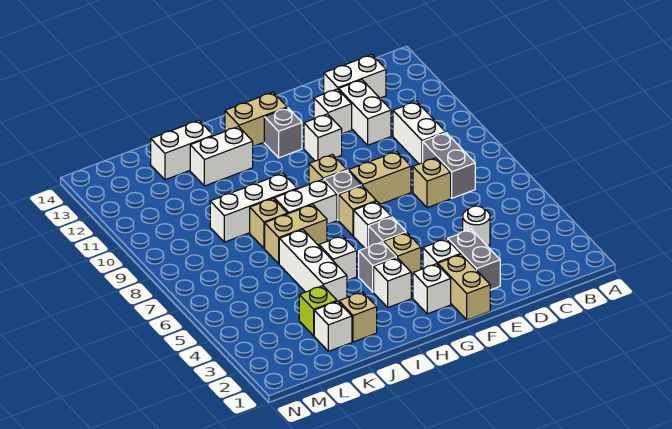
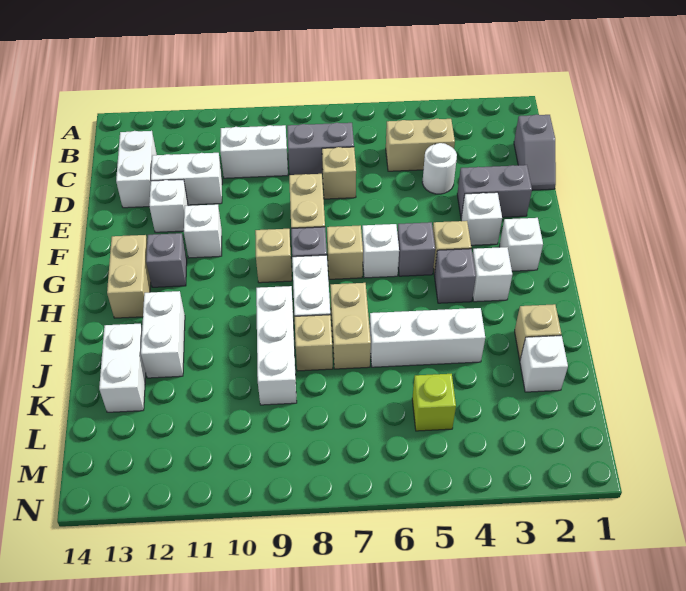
none -> grey 1x2 slope [514,114,556,190]
tan 1x2 brick [438,254,490,320] -> tan 1x2 brick moved to [386,119,455,171]
white 1x1 brick [319,236,357,281] -> none
lime 1x1 brick [299,286,337,336] -> lime 1x1 brick moved to [412,374,456,431]

